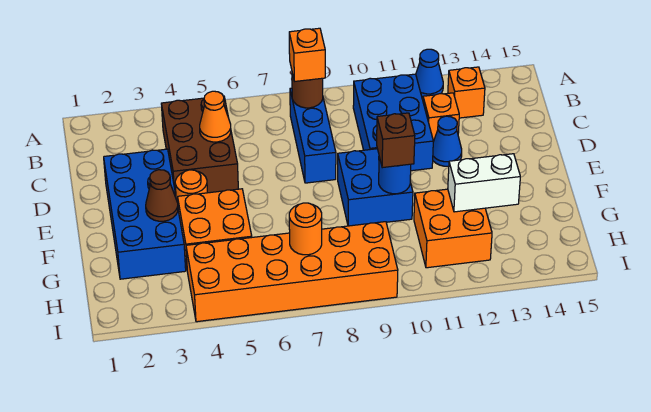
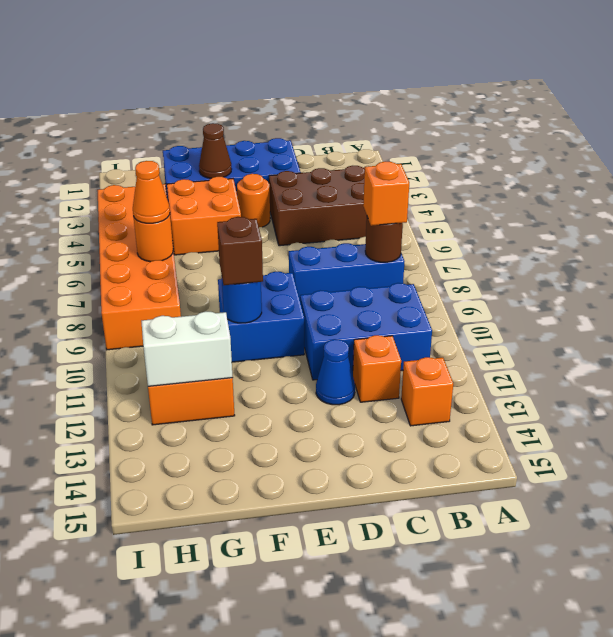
blue 1x1 cone [416,49,443,98] -> none
orange 1x1 cone [200,91,231,142] -> orange 1x1 cone moved to [133,161,170,223]
white 1x2 brick [448,154,520,212] -> white 1x2 brick turned to [141,312,233,386]

